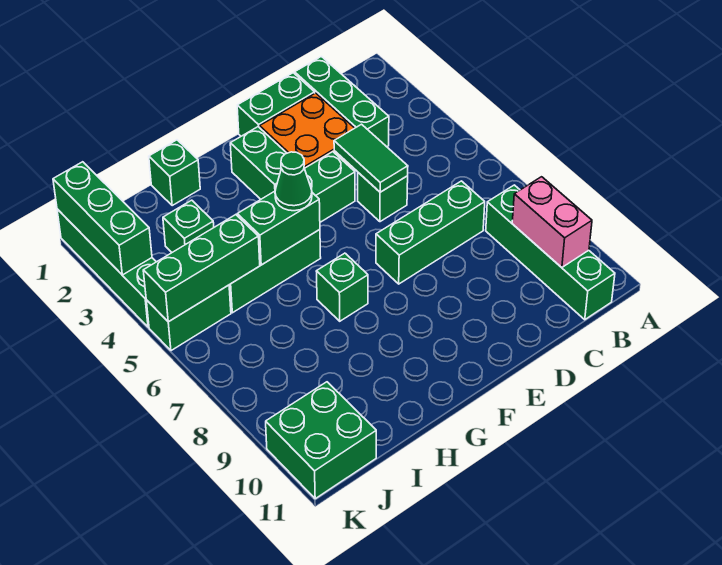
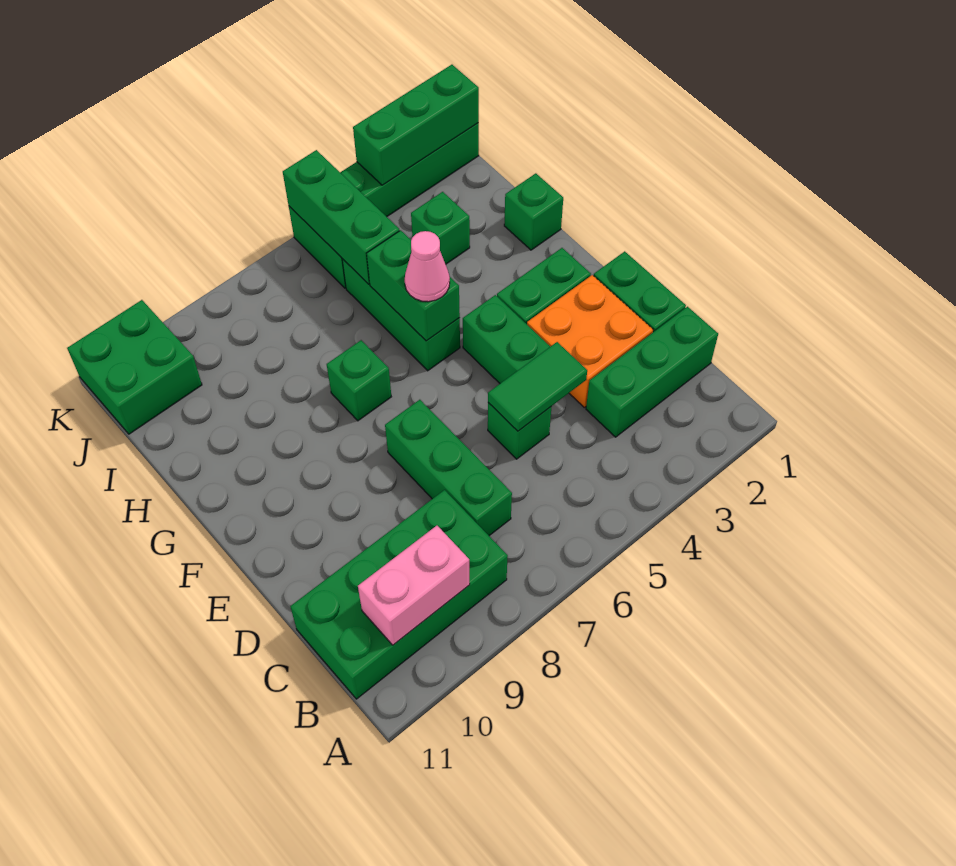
green 1x4 brick [486,185,615,320] -> green 2x4 brick [290,490,508,699]
green 1x1 cone [275,152,312,211] -> pink 1x1 cone [405,231,450,302]

